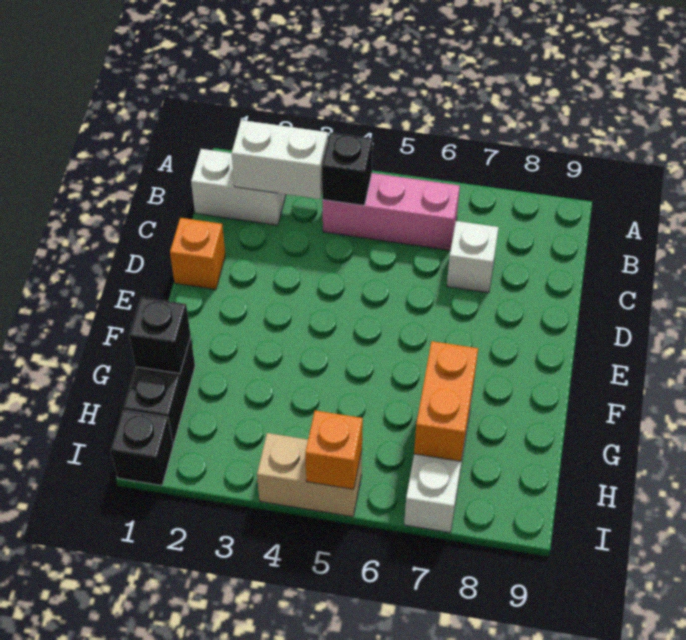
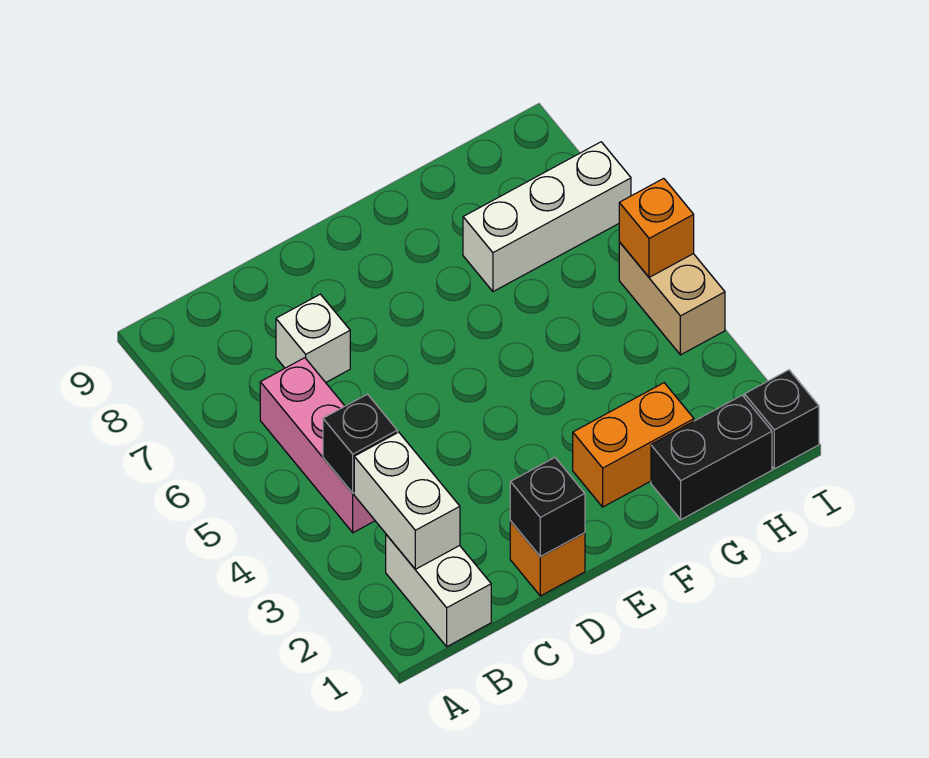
black 1x1 brick [129,297,191,374] -> black 1x1 brick moved to [510,458,585,557]
orange 1x2 brick [414,341,478,461] -> orange 1x2 brick moved to [573,383,694,507]

